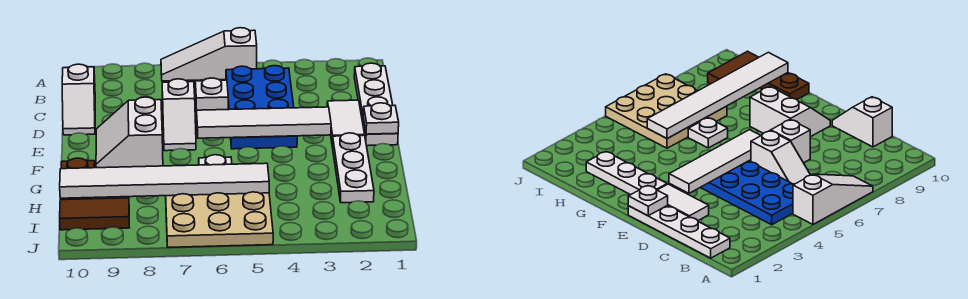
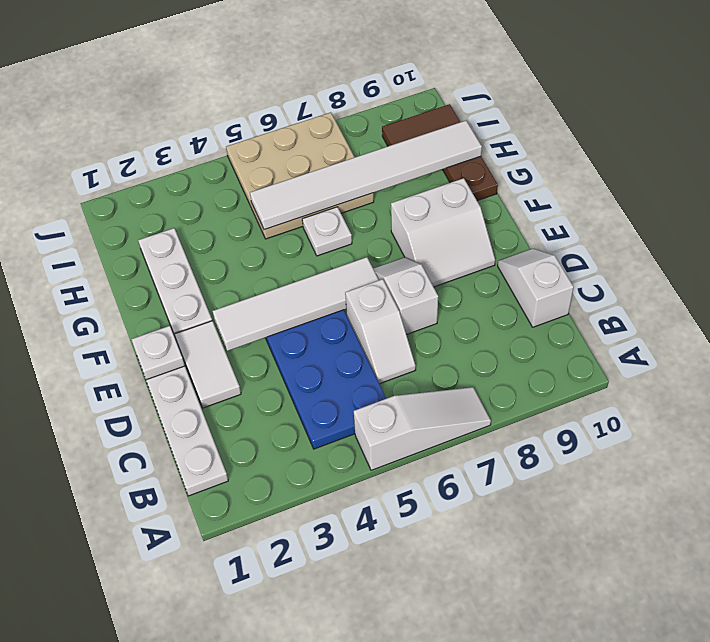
white 2x2 slope [96,97,163,168] -> white 2x2 slope turned to [391,178,495,287]

